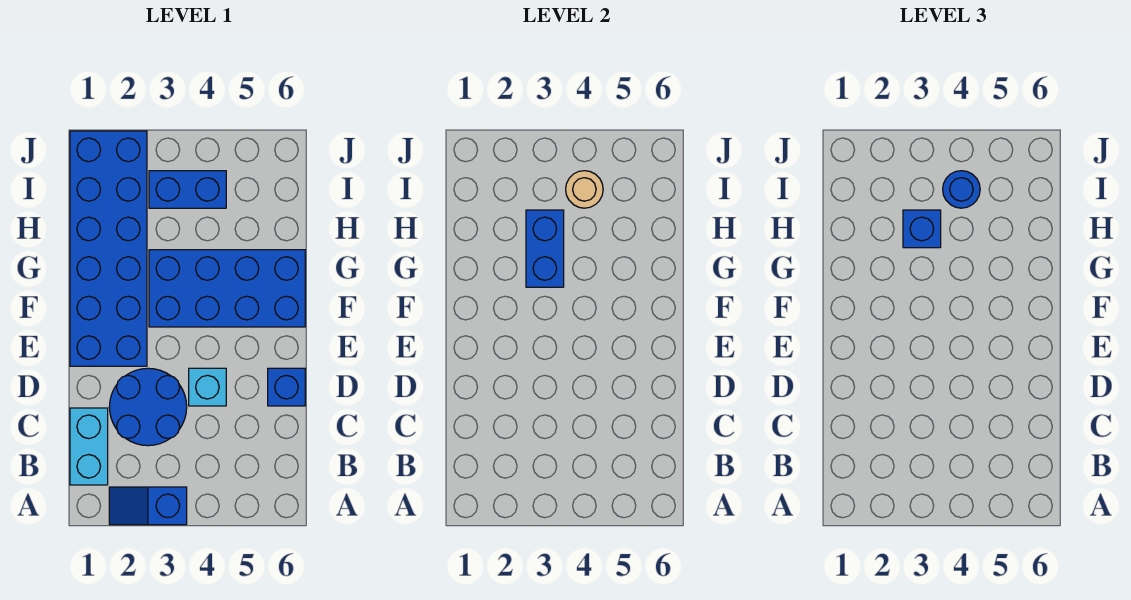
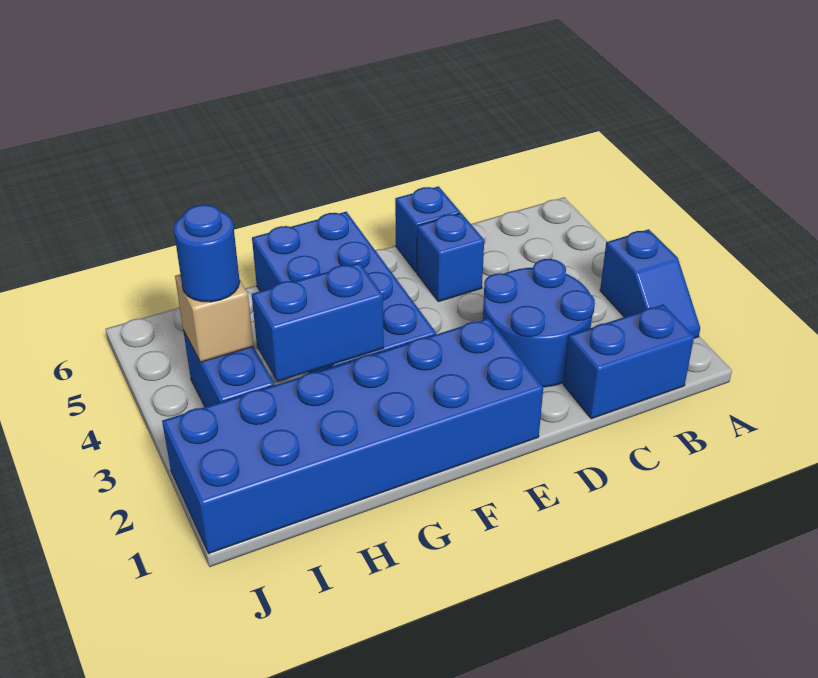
cyan 1x2 brick [70,408,108,485] -> blue 1x2 brick [563,304,694,419]
cyan 1x1 brick [189,368,226,406] -> none
blue 1x1 brick [903,210,941,248] -> blue 1x1 brick moved to [417,213,484,302]
tan 1x1 round brick [566,171,603,208] -> tan 1x1 brick [175,274,253,362]

